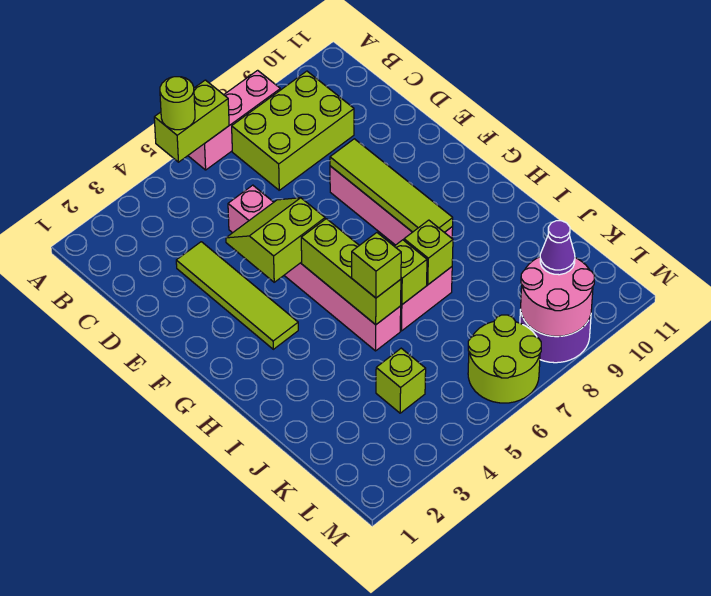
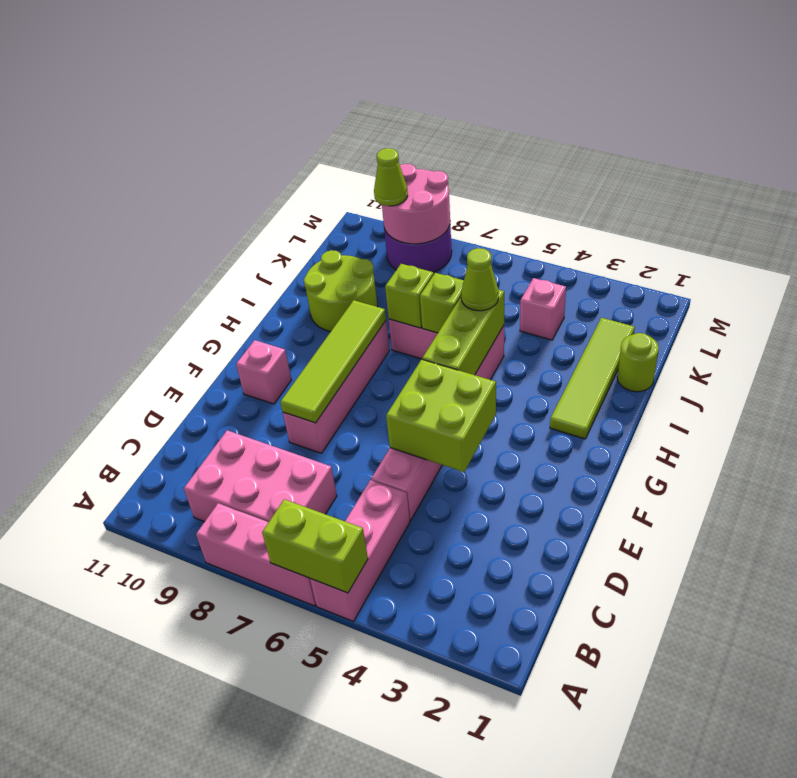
none -> pink 1x3 brick [310,480,410,621]
lime 1x1 round brick [160,77,195,130] -> lime 1x1 round brick moved to [617,333,659,392]
lime 2x3 brick [232,71,354,190] -> pink 2x3 brick [184,430,337,522]
lime 1x4 tile [176,242,298,349] -> lime 1x4 tile moved to [550,318,635,439]
lime 2x2 slope [226,198,325,282] -> lime 2x2 brick [386,359,496,472]
none -> pink 1x1 brick [236,340,292,404]
lime 1x1 brick [352,233,401,298] -> lime 1x1 cone [461,248,499,311]
lime 1x1 brick [376,348,426,413] -> pink 1x1 brick [520,278,566,340]
lime 2x2 round brick [468,315,541,403] -> lime 2x2 round brick moved to [304,250,378,332]
purple 1x1 cone [540,221,575,275] -> lime 1x1 cone [374,148,408,206]

